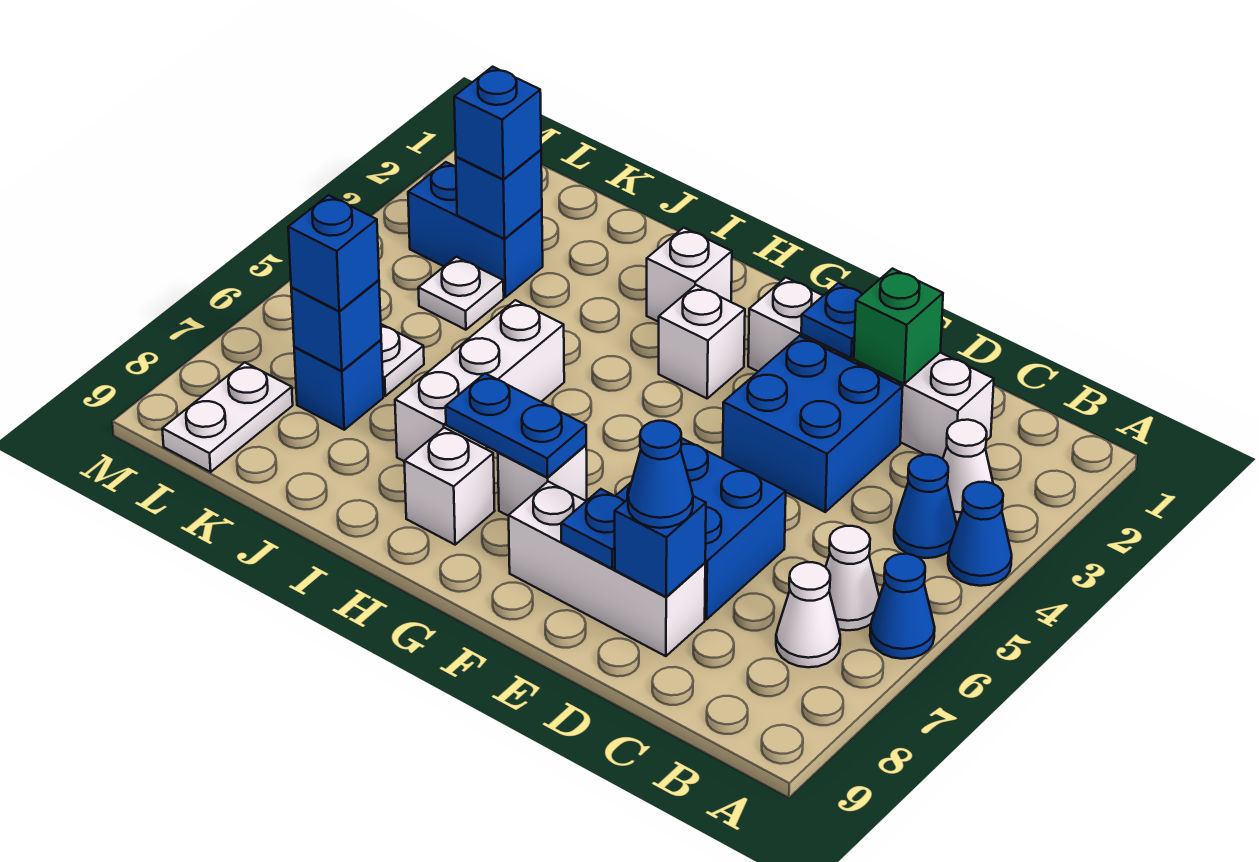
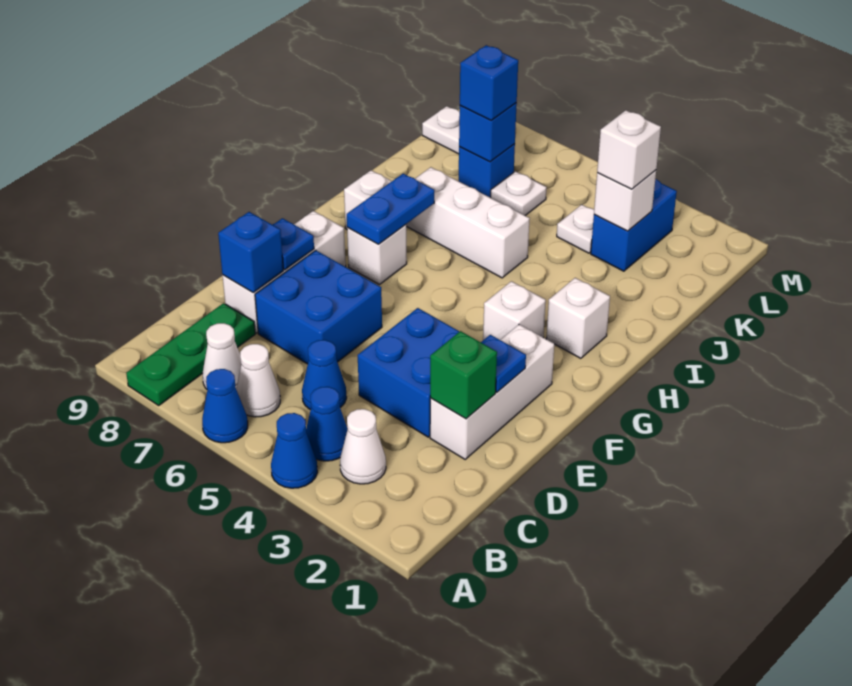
none -> green 1x3 plate [126,303,255,405]
white 1x4 brick [748,278,994,459] -> white 1x3 brick [430,324,554,459]
blue 1x1 cone [628,421,693,528] -> blue 1x1 cone moved to [302,340,347,410]
blue 1x1 brick [456,150,542,239] -> white 1x1 brick [594,170,656,231]
blue 1x1 brick [454,67,541,179] -> white 1x1 brick [597,110,661,189]

